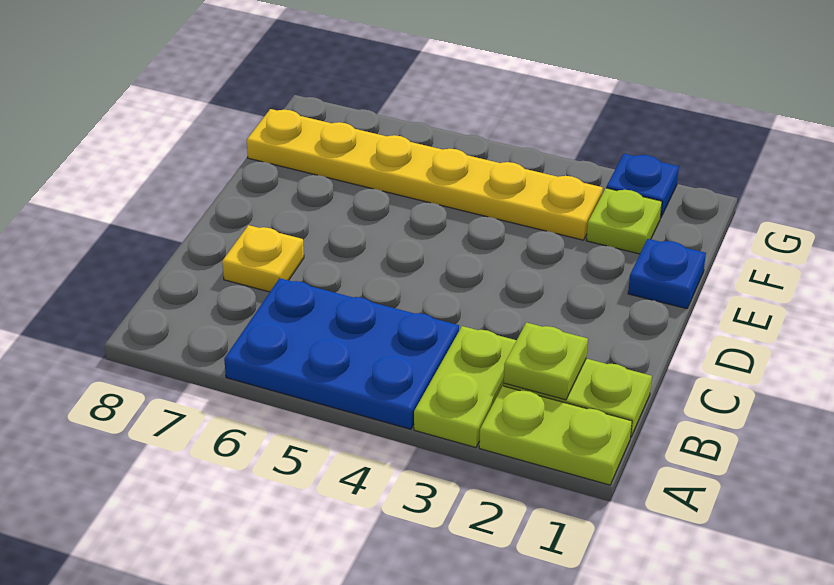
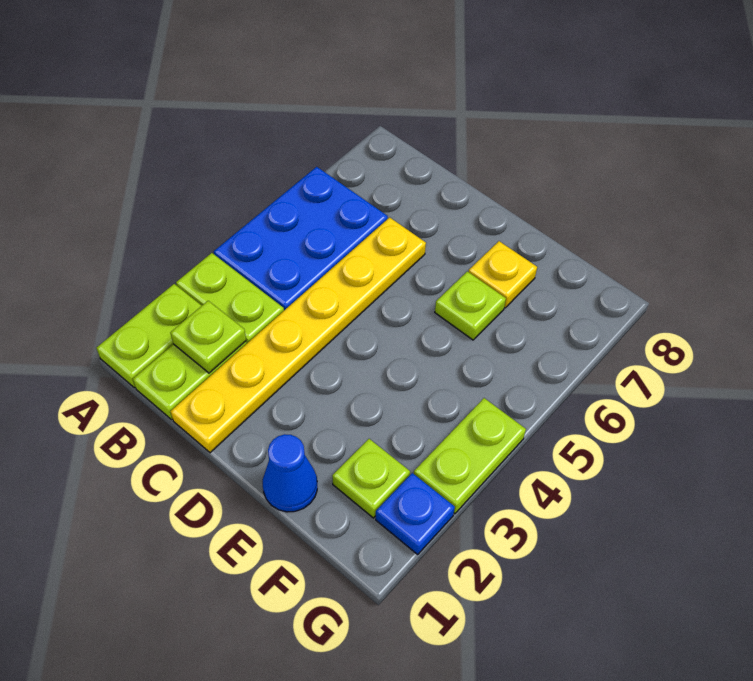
yellow 1x1 plate [222,225,304,292] -> yellow 1x1 plate moved to [469,241,537,308]
blue 1x1 plate [628,239,706,309] -> blue 1x1 cone [263,434,317,512]
none -> lime 1x1 plate [435,271,506,340]
yellow 1x6 plate [247,109,603,240] -> yellow 1x6 plate moved to [171,217,426,453]
none -> lime 1x2 plate [414,398,526,514]

